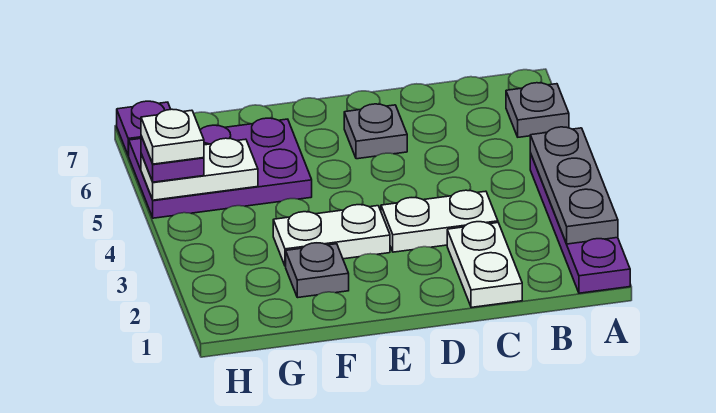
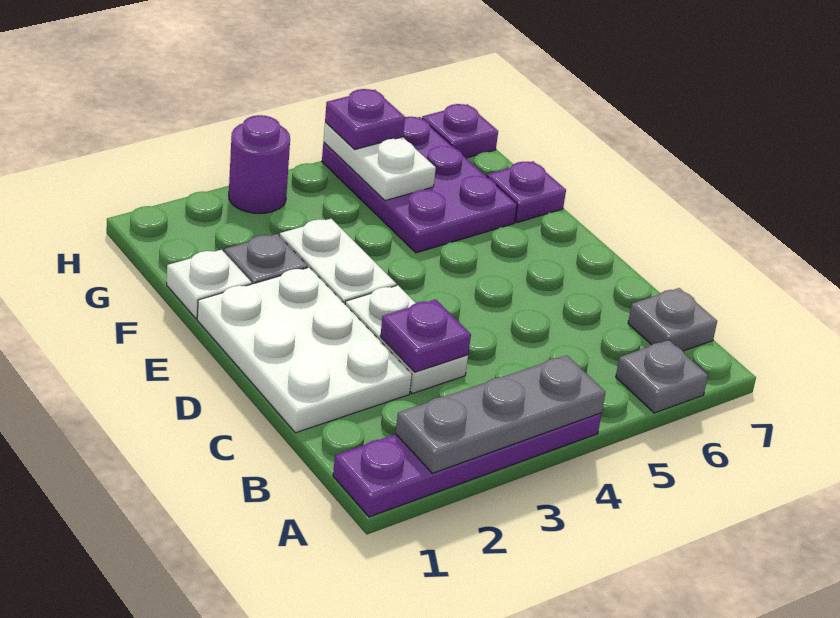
white 1x2 plate [447,222,522,307] -> white 2x3 plate [197,267,412,433]
none -> purple 1x1 plate [380,299,471,372]
grey 1x1 plate [344,104,407,159] -> grey 1x1 plate moved to [628,288,717,351]
none -> purple 1x1 plate [487,161,566,223]
none -> purple 1x1 round brick [229,115,290,213]
white 1x1 plate [141,109,204,164] -> white 1x1 plate moved to [167,250,252,319]

